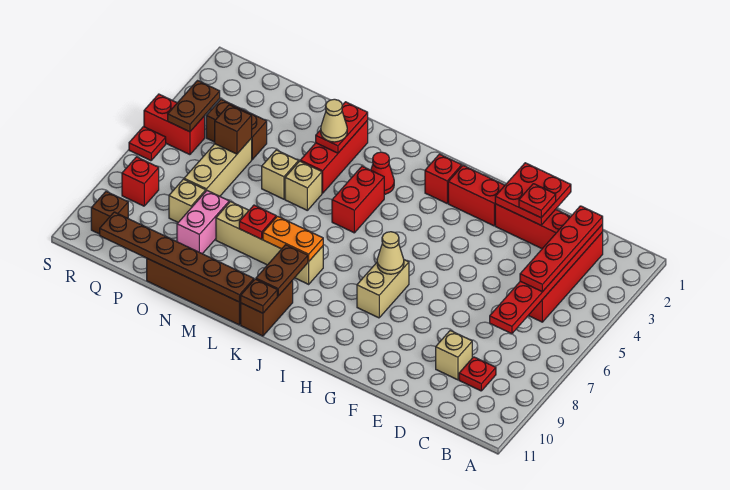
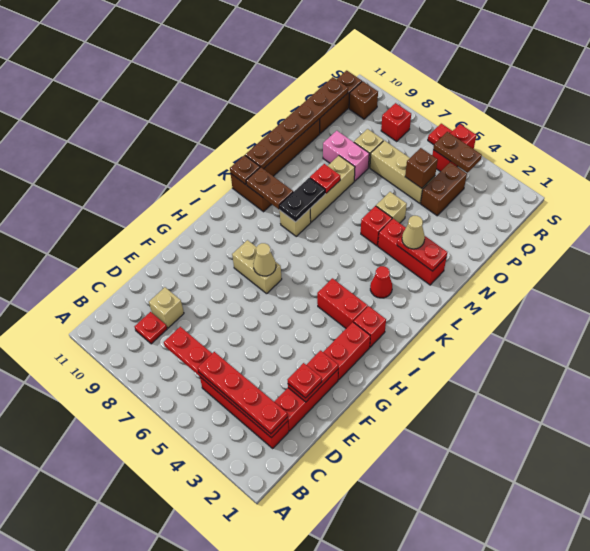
red 2x2 plate [495,163,571,225] -> red 1x2 plate [288,351,338,402]
red 1x2 brick [332,166,384,233] -> red 1x2 brick moved to [317,278,368,328]
orange 1x2 plate [263,216,323,262] -> black 1x2 plate [279,178,325,222]
tan 1x1 brick [285,161,322,210] -> red 1x1 brick [361,206,392,246]
none -> brown 1x3 brick [320,71,362,133]

